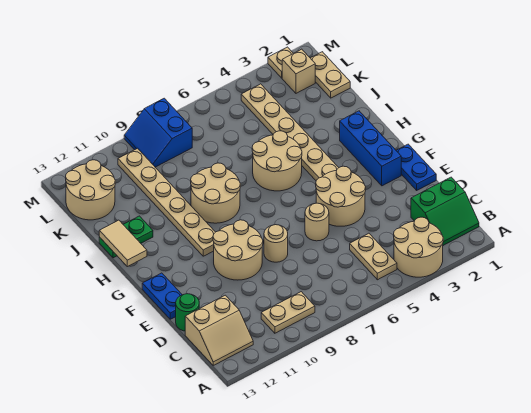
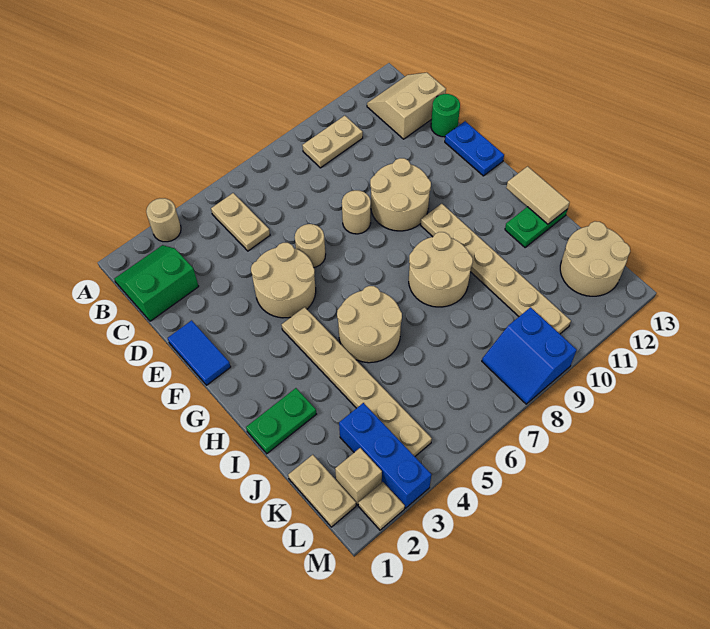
tan 2x2 round brick [394,217,443,277] -> tan 1x1 round brick [146,198,181,242]
blue 1x2 plate [396,144,436,190] -> blue 1x2 tile [168,320,231,385]
blue 1x3 brick [340,111,401,186] -> blue 1x3 brick moved to [339,403,431,508]
none -> green 1x2 plate [246,388,316,454]
blue 2x2 slope [124,98,192,167] -> blue 2x2 slope turned to [482,307,577,404]

